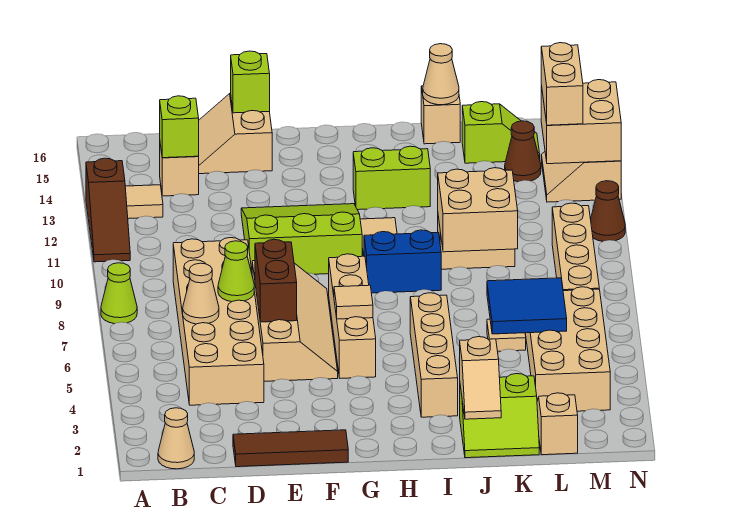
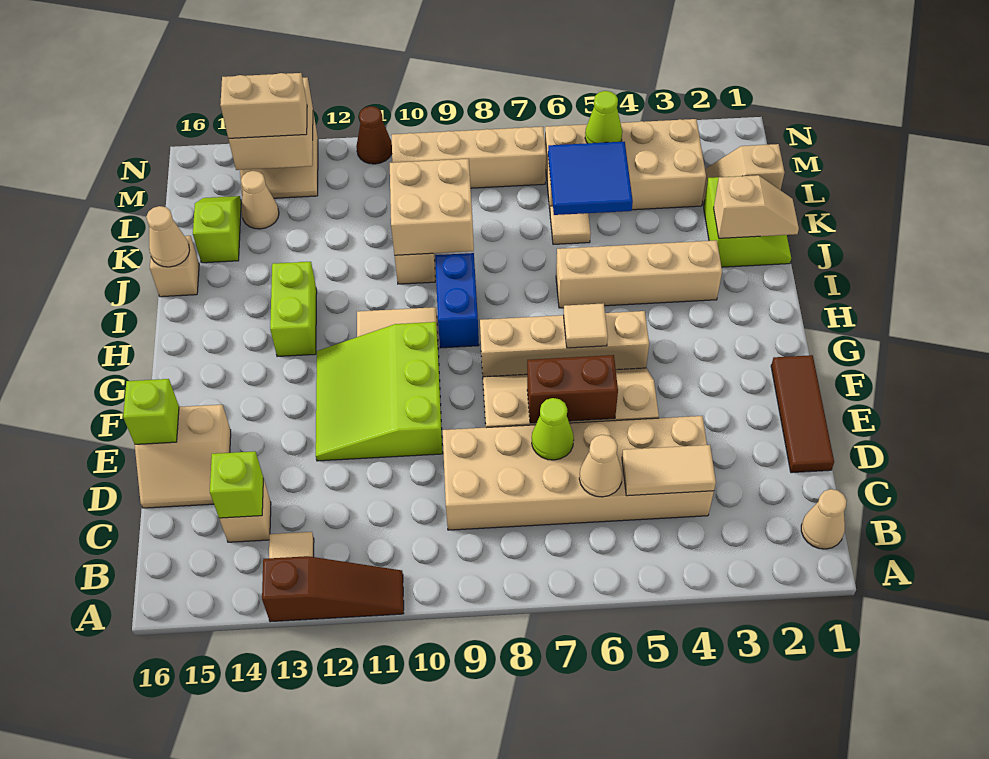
lime 1x1 cone [101,263,137,324] -> lime 1x1 cone moved to [585,91,622,143]
none -> tan 1x2 tile [622,445,716,496]
brown 1x1 cone [505,121,541,182] -> tan 1x1 cone [241,171,279,229]

